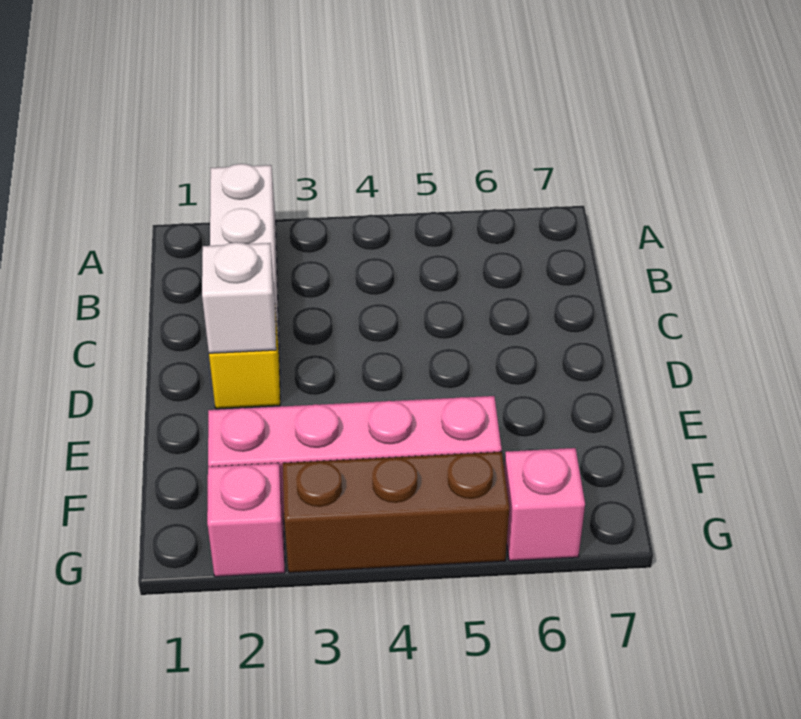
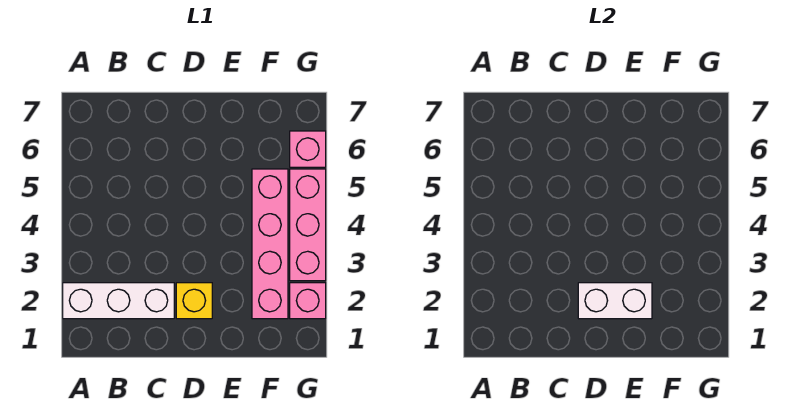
white 1x1 brick [202,242,276,353] -> white 1x2 brick [578,283,652,319]
brown 1x3 brick [283,452,509,573] -> pink 1x3 brick [290,169,326,281]

